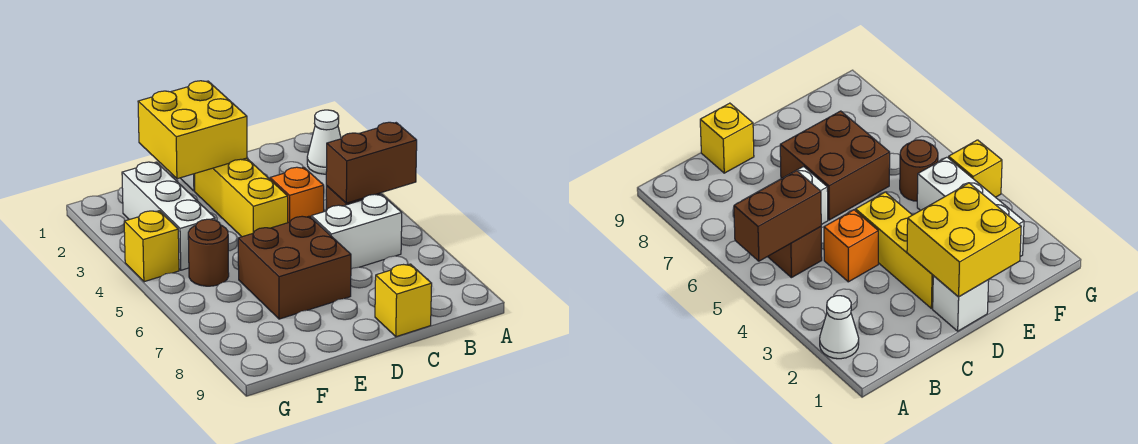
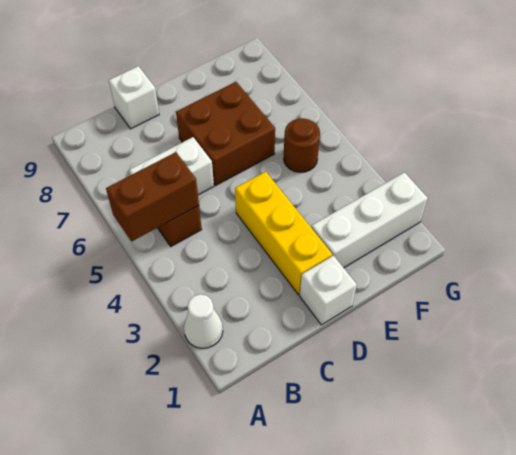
orange 1x1 brick [270,167,324,223] -> none
yellow 1x1 brick [375,264,432,337] -> white 1x1 brick [109,66,159,129]
yellow 2x2 brick [138,81,247,179] -> none
white 1x3 brick [122,162,215,270] -> white 1x3 brick turned to [311,172,428,268]
yellow 1x1 brick [124,211,179,282] -> none

